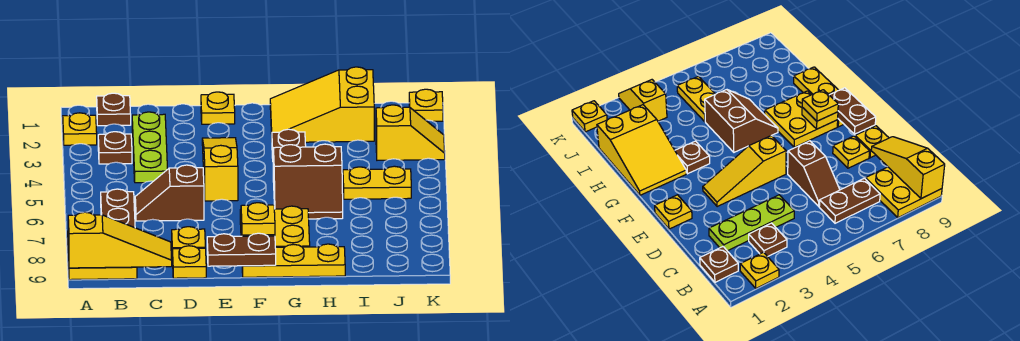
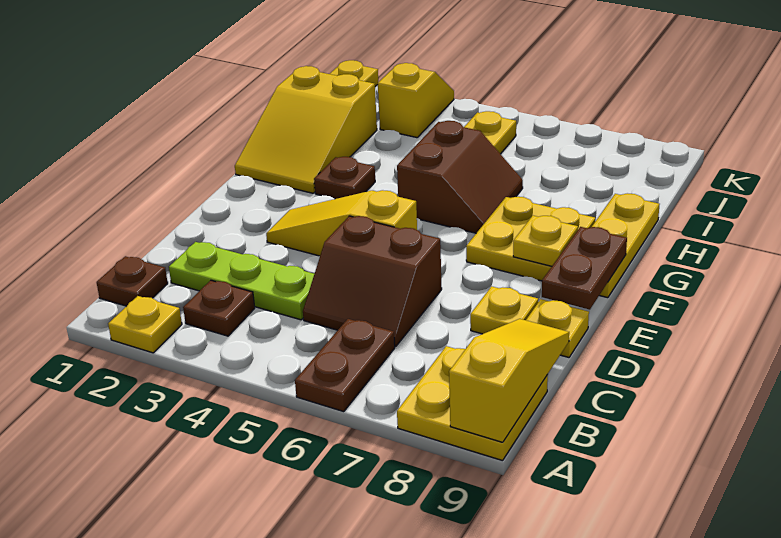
brown 1x2 plate [101,189,135,228] -> brown 1x2 plate turned to [295,319,395,412]
brown 1x2 slope [135,165,204,221] -> brown 2x2 slope [303,216,442,347]
yellow 1x1 plate [201,92,235,124] -> none
yellow 1x1 plate [241,203,275,235] -> none

